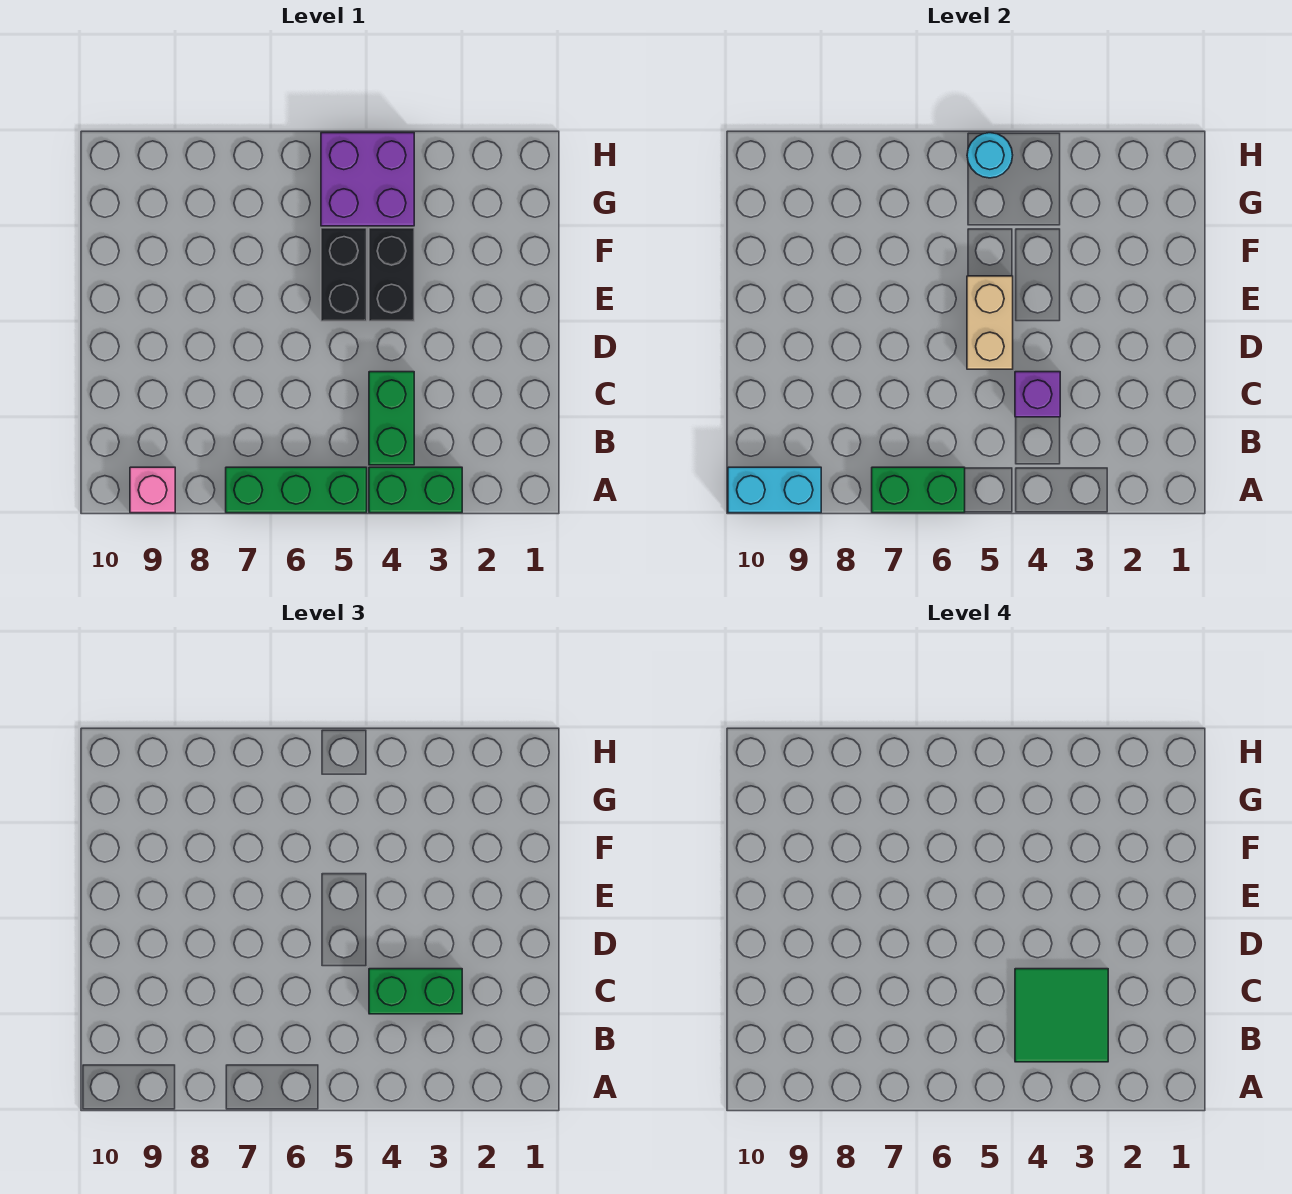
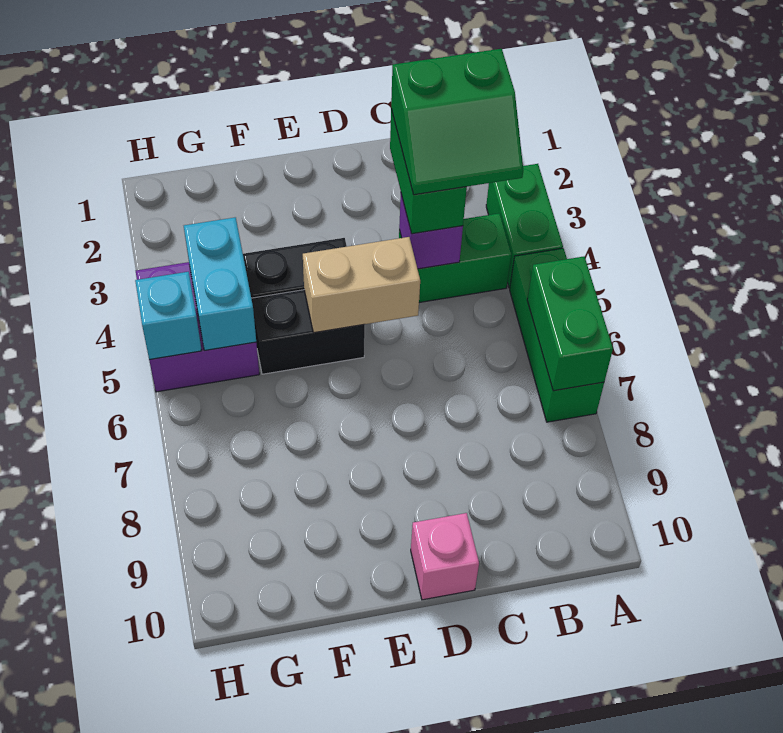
pink 1x1 brick [130,467,175,513] -> pink 1x1 brick moved to [411,513,479,600]
cyan 1x2 brick [728,467,821,513] -> cyan 1x2 brick moved to [184,217,256,350]
green 2x2 tile [1015,969,1108,1062] -> green 2x2 slope [391,49,523,195]
cyan 1x1 round brick [967,133,1013,178] -> cyan 1x1 brick [135,272,202,360]

